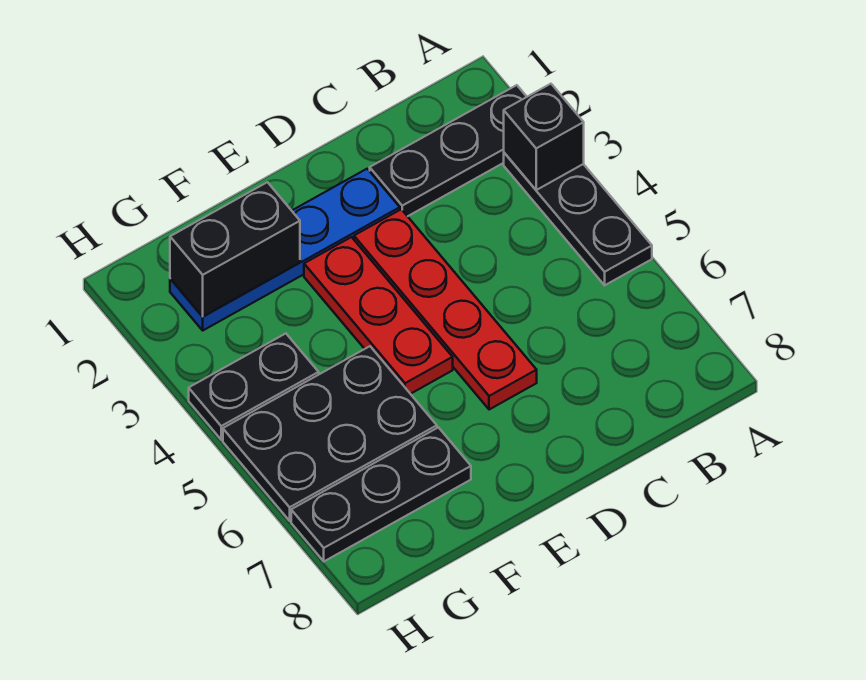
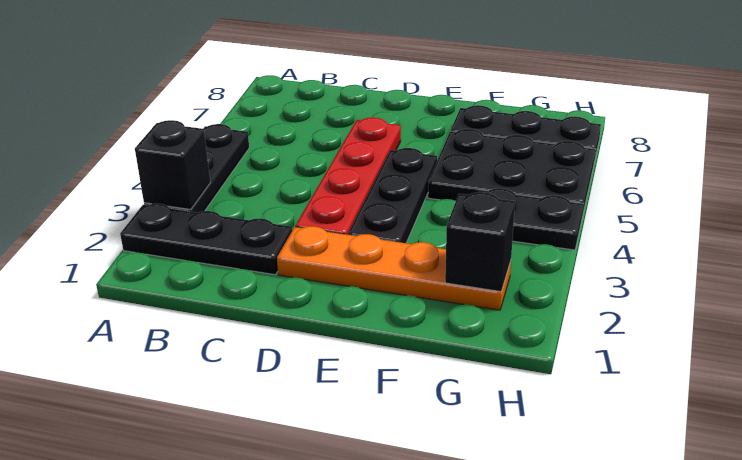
blue 1x4 plate [170,169,400,330] -> orange 1x4 plate [277,226,511,310]
red 1x3 plate [304,237,453,394] -> black 1x3 plate [348,148,437,243]
black 1x2 brick [170,182,300,317] -> black 1x1 brick [445,192,515,292]

